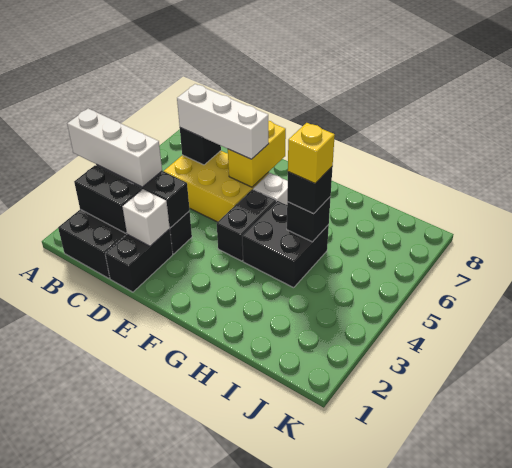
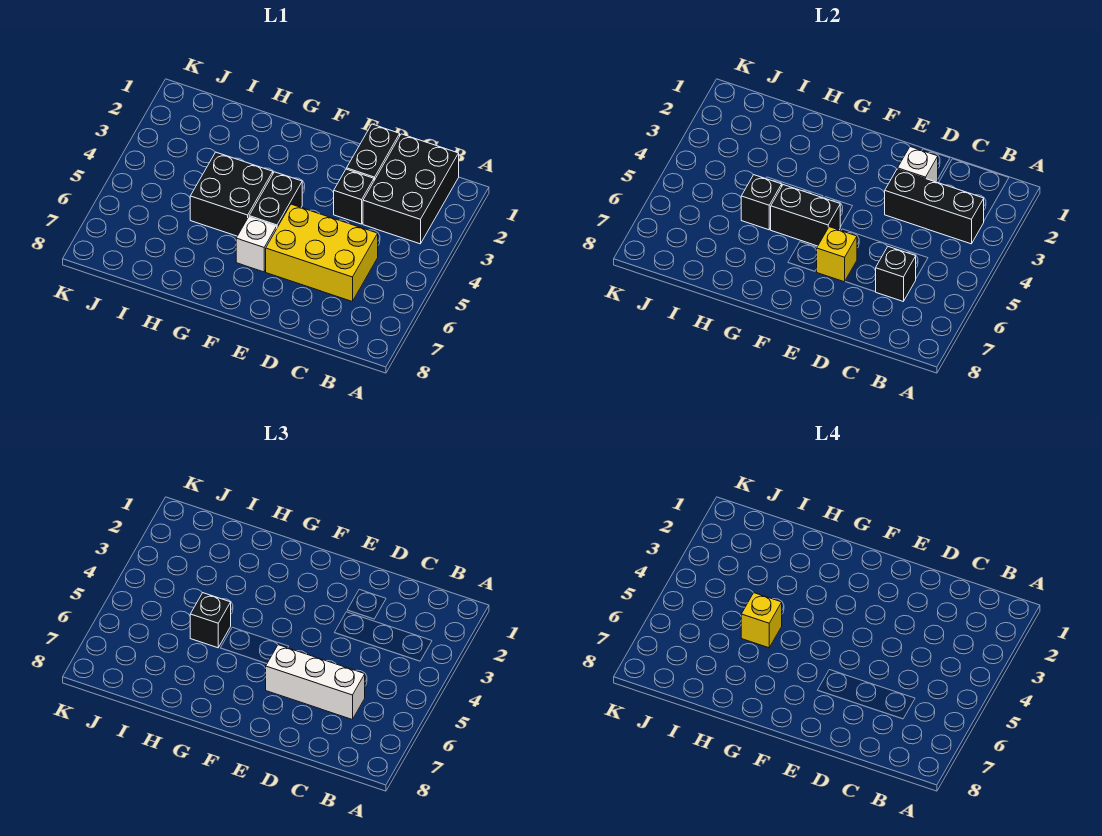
white 1x3 brick [67,109,162,187] -> none
black 1x2 brick [74,165,142,233] -> black 1x2 brick moved to [771,185,840,246]
yellow 1x2 brick [228,121,286,187] -> yellow 1x1 brick [817,227,857,282]

